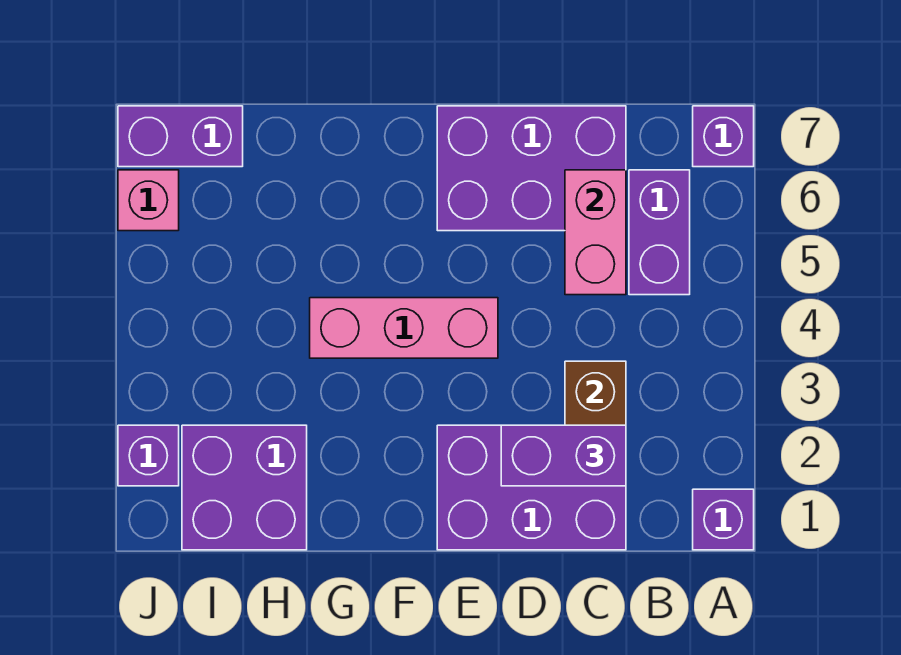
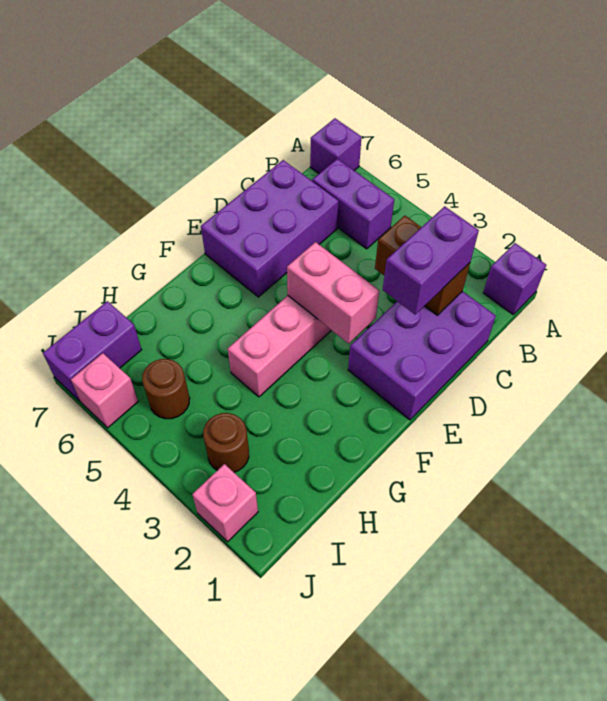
pink 1x2 brick [565,170,626,295] -> pink 1x2 brick moved to [287,242,379,343]
purple 2x2 brick [182,425,307,550] -> none
none -> brown 1x1 round brick [203,413,249,472]
none -> brown 1x1 round brick [142,359,190,419]
purple 1x1 brick [118,425,179,486] -> pink 1x1 brick [192,464,258,542]

